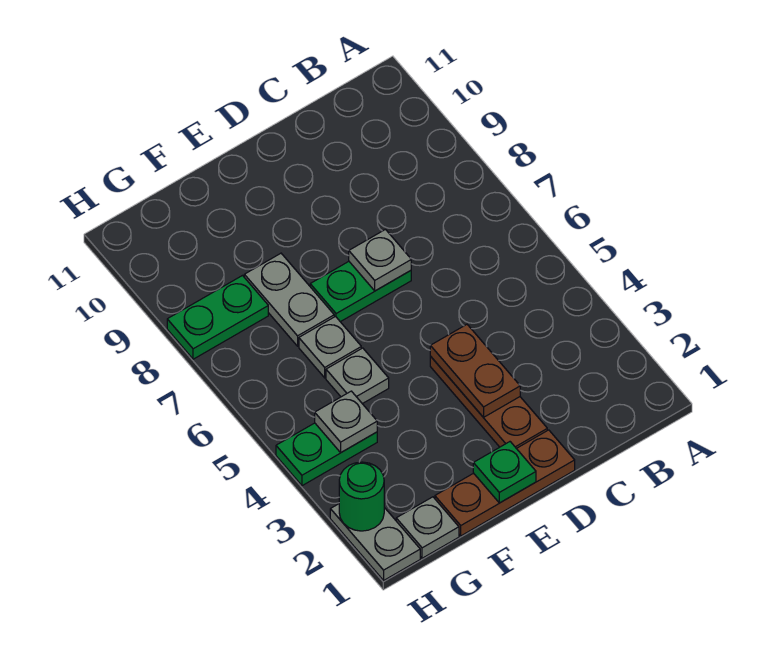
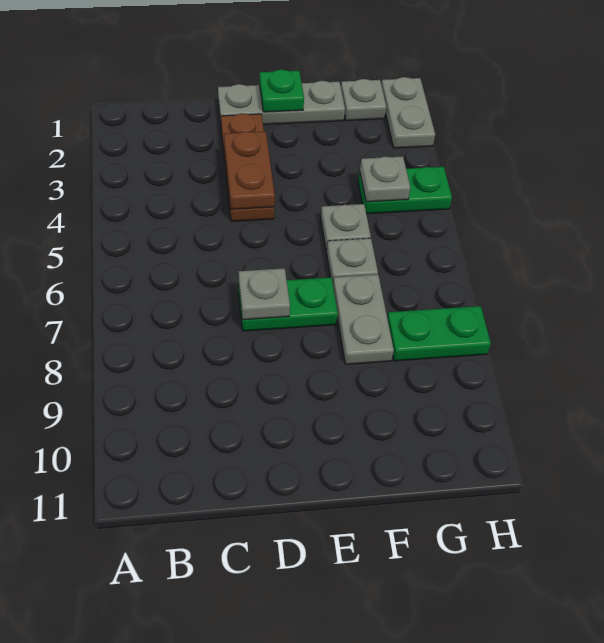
brown 1x3 plate [435,430,575,536] -> grey 1x3 plate [218,81,345,125]
green 1x1 round brick [339,462,384,531] -> none

